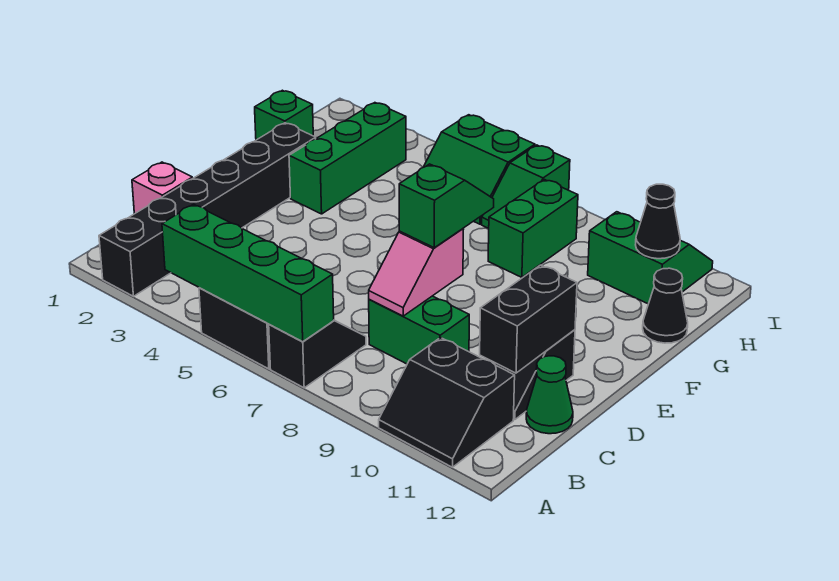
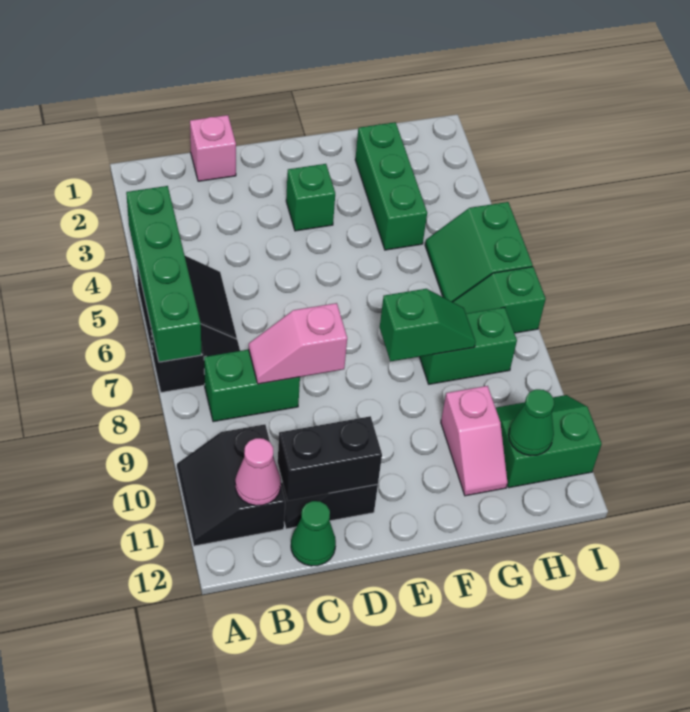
black 1x6 brick [99,123,316,296] -> none
none -> pink 1x1 cone [235,438,281,506]
green 1x2 brick [369,296,469,364] -> green 1x2 brick turned to [204,349,300,422]
green 1x2 slope [399,164,494,248] -> green 1x2 slope moved to [380,289,476,361]
green 1x3 brick [289,103,406,214] -> green 1x3 brick turned to [355,122,427,250]
green 1x1 brick [255,90,313,140] -> green 1x1 brick moved to [286,164,335,231]
none -> pink 1x2 slope [441,386,507,496]
black 1x1 cone [643,268,688,343] -> none
green 2x2 slope [588,212,713,304] -> green 2x2 slope turned to [496,395,602,488]
black 1x1 cone [636,184,680,259] -> green 1x1 cone [508,389,554,456]

